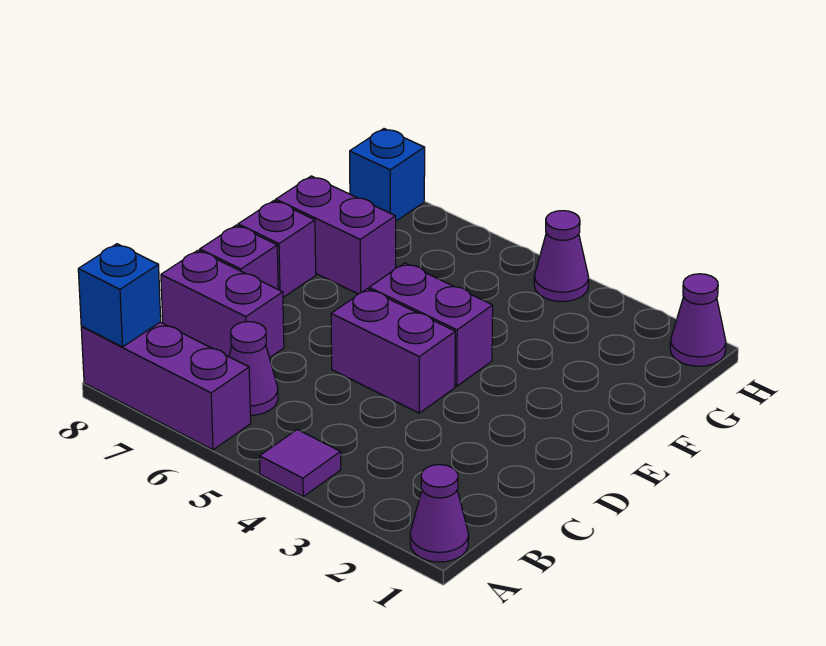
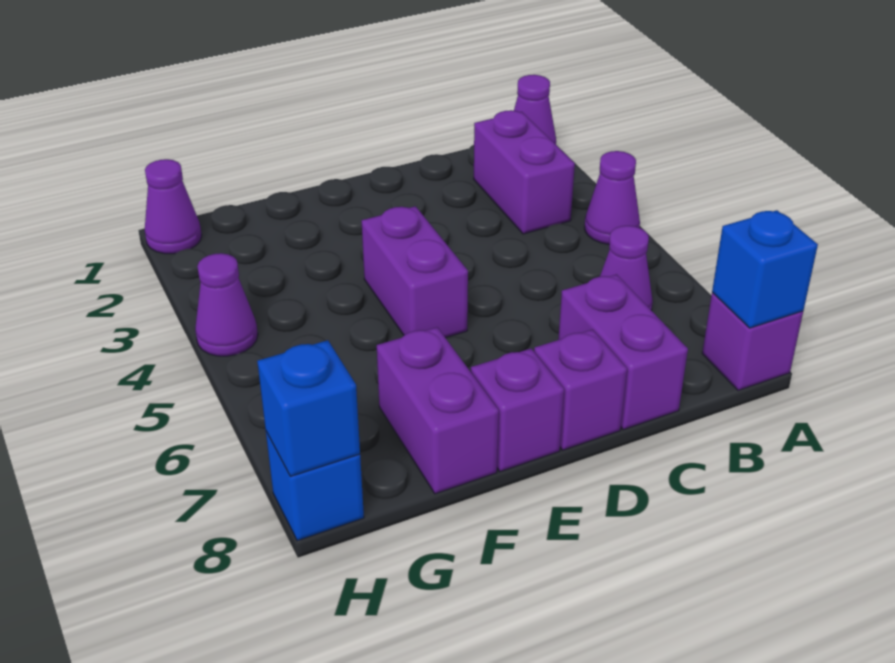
purple 1x1 tile [260,429,341,497] -> purple 1x1 cone [585,151,640,244]
purple 1x3 brick [81,322,251,450] -> purple 1x1 brick [702,292,803,390]
purple 1x2 brick [331,289,455,413] -> purple 1x2 brick moved to [474,110,575,234]
none -> blue 1x1 brick [257,340,360,476]

